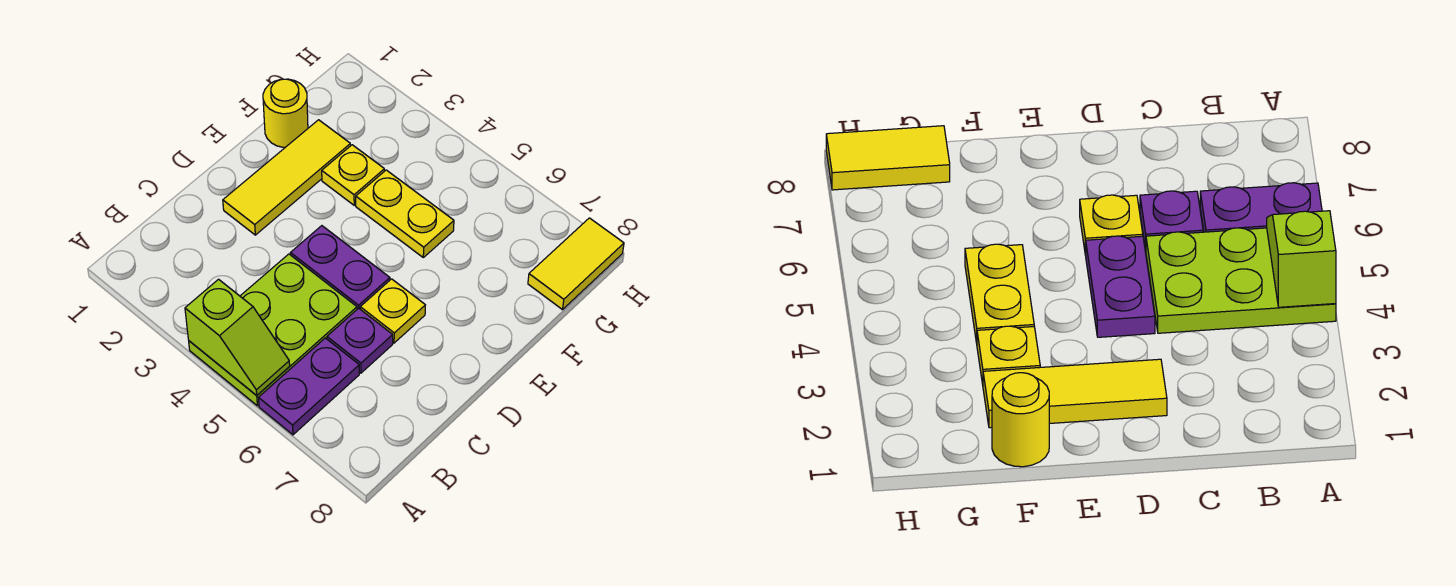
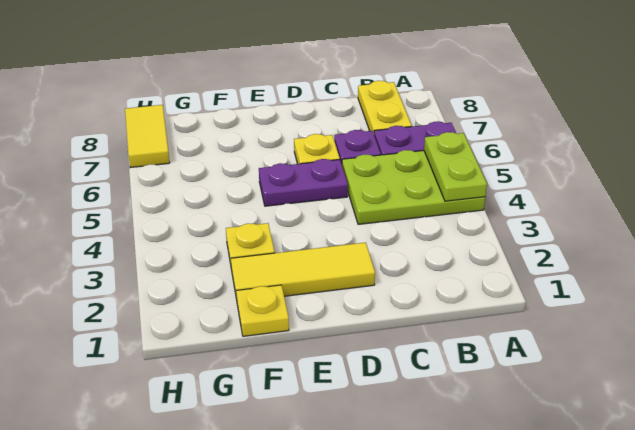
lime 1x2 slope [185,279,290,395] -> lime 1x2 plate [424,132,487,201]
purple 1x2 plate [291,226,390,309] -> purple 1x2 plate turned to [259,159,348,206]
yellow 1x1 round brick [263,79,308,147] -> yellow 1x1 plate [236,285,289,336]
yellow 1x2 plate [356,170,454,257] -> yellow 1x2 plate moved to [358,81,412,133]
yellow 1x2 tile [528,218,624,310] -> yellow 1x2 tile turned to [125,105,170,168]

